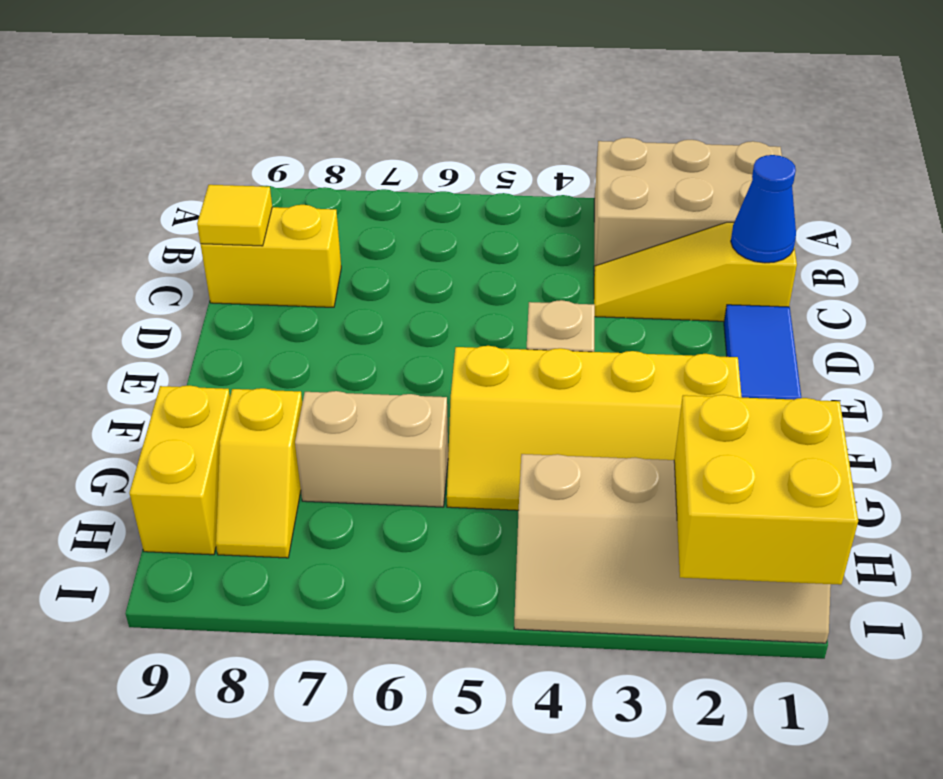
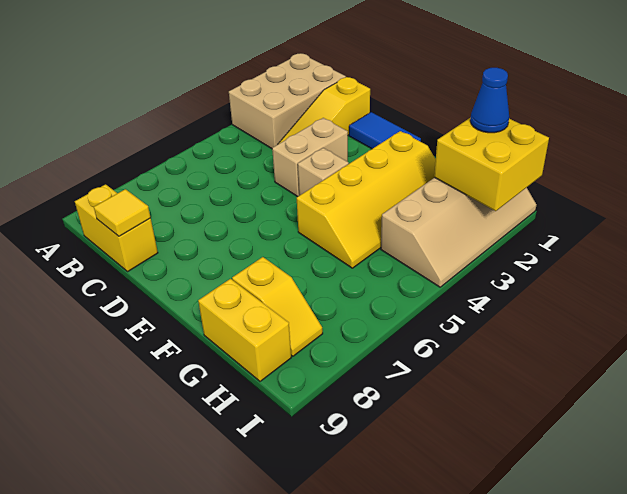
blue 1x1 cone [731,155,796,263] -> blue 1x1 cone moved to [470,68,509,133]
yellow 1x2 brick [201,205,341,307] -> yellow 1x2 brick turned to [75,184,158,271]
tan 1x2 brick [295,391,448,507] -> tan 1x2 brick moved to [272,118,348,197]

